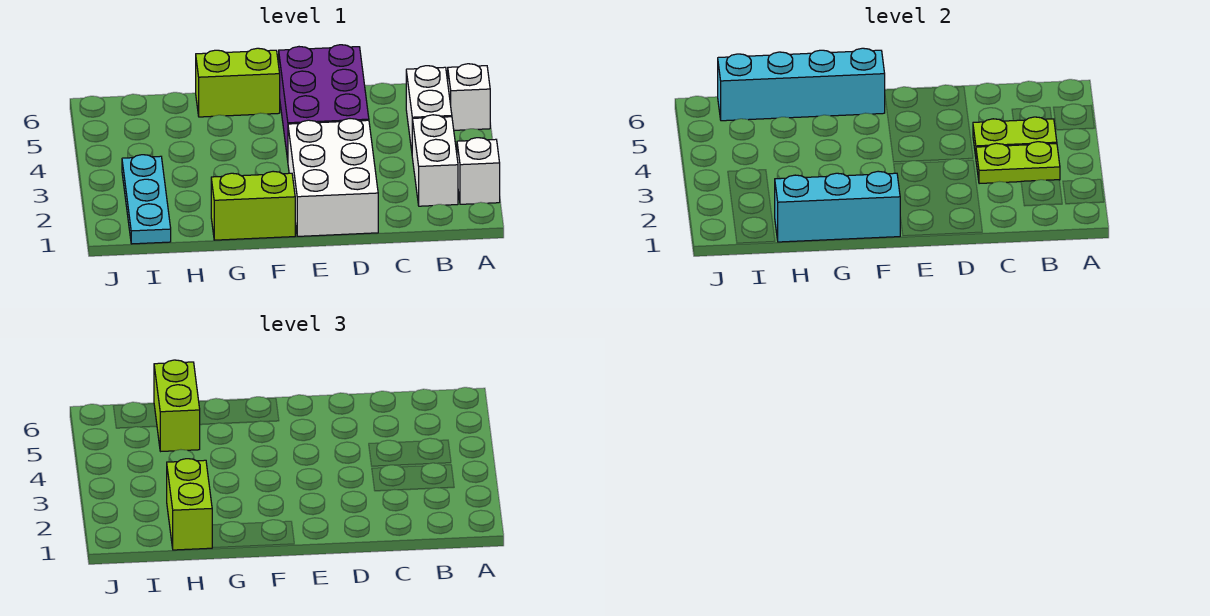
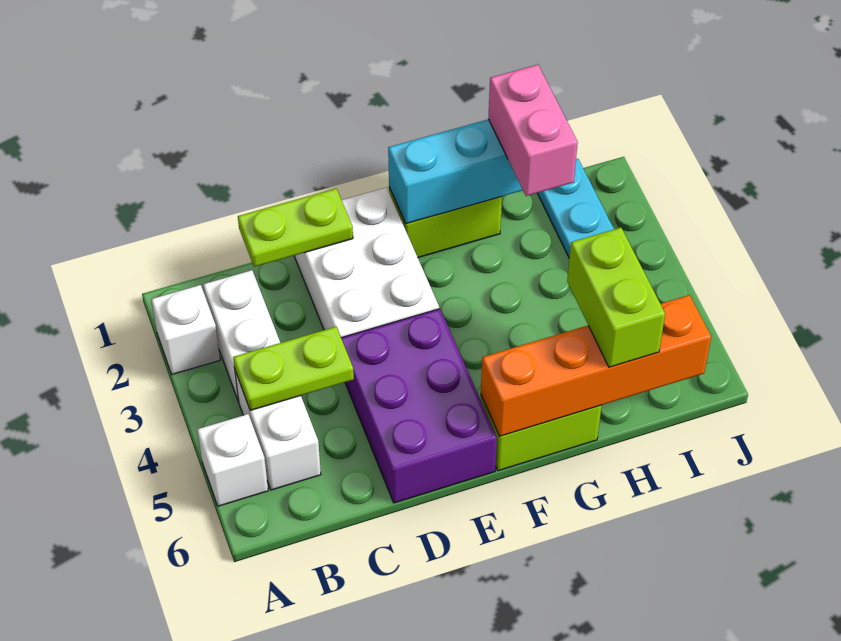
lime 1x2 plate [976,142,1060,184] -> lime 1x2 plate moved to [238,189,353,267]
cyan 1x4 brick [718,48,885,121] -> orange 1x4 brick [481,295,711,436]
lime 1x2 brick [167,459,212,550] -> pink 1x2 brick [488,65,578,196]

